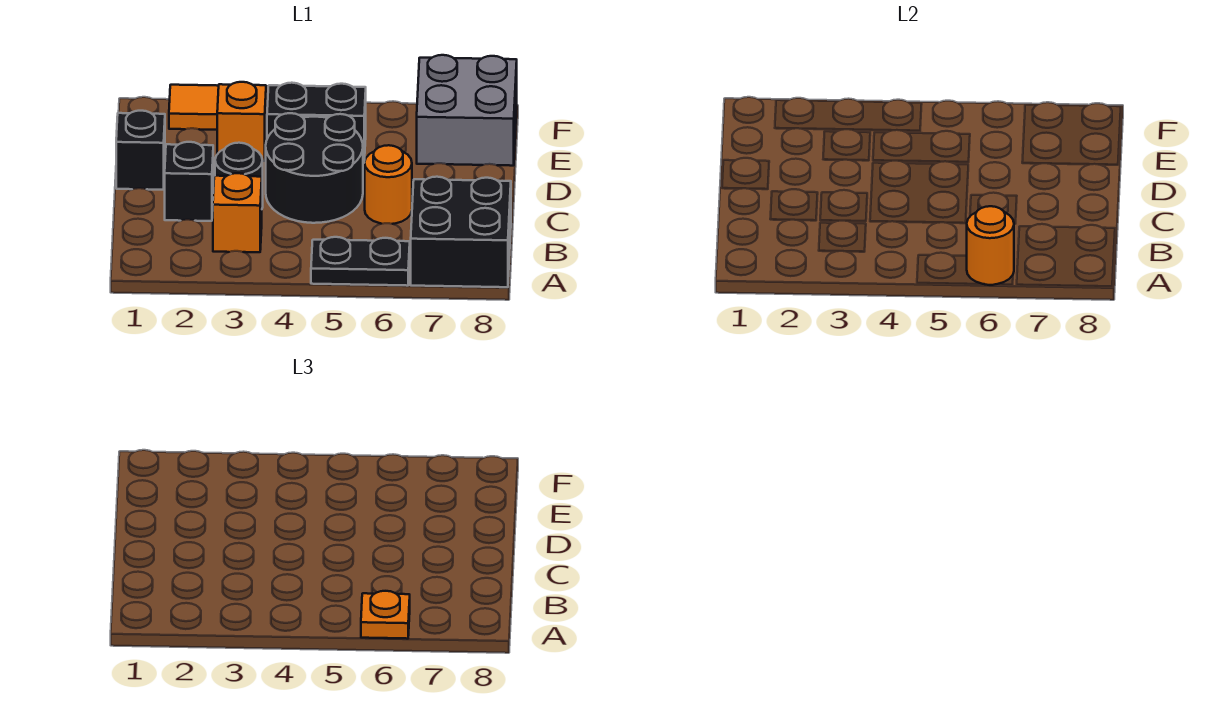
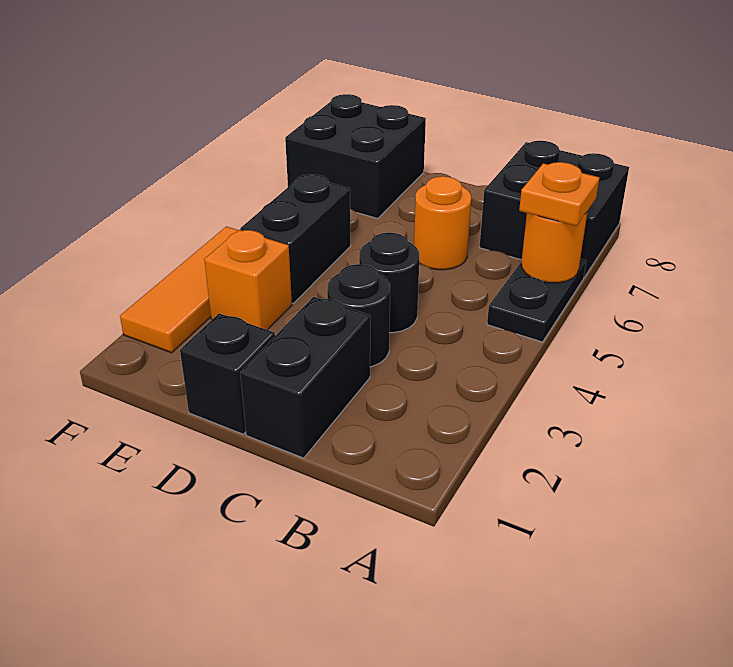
orange 1x1 brick [213,173,262,252] -> none
black 1x1 brick [165,142,213,221] -> black 1x2 brick [240,297,370,458]
black 2x2 round brick [266,113,363,223] -> black 1x1 round brick [359,233,420,333]
grey 2x2 brick [417,55,517,166] -> black 2x2 brick [285,94,426,219]

